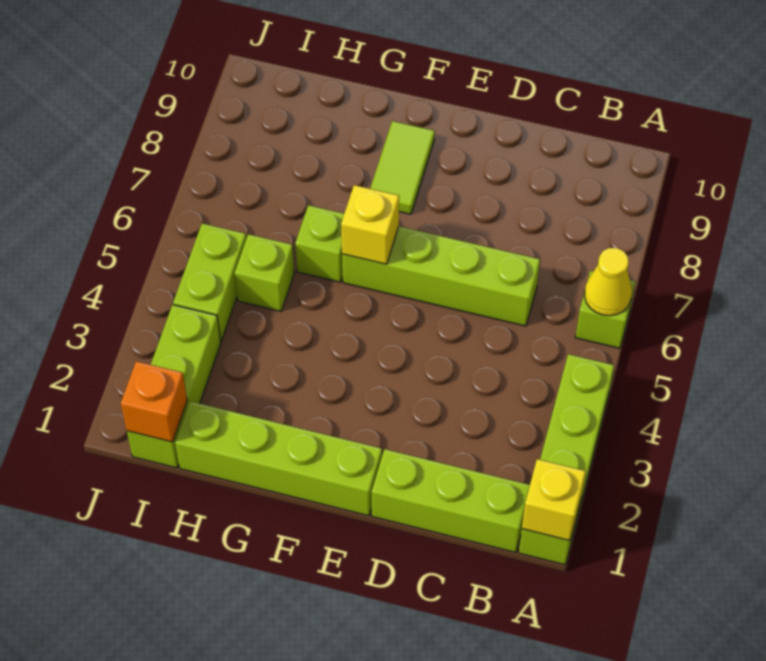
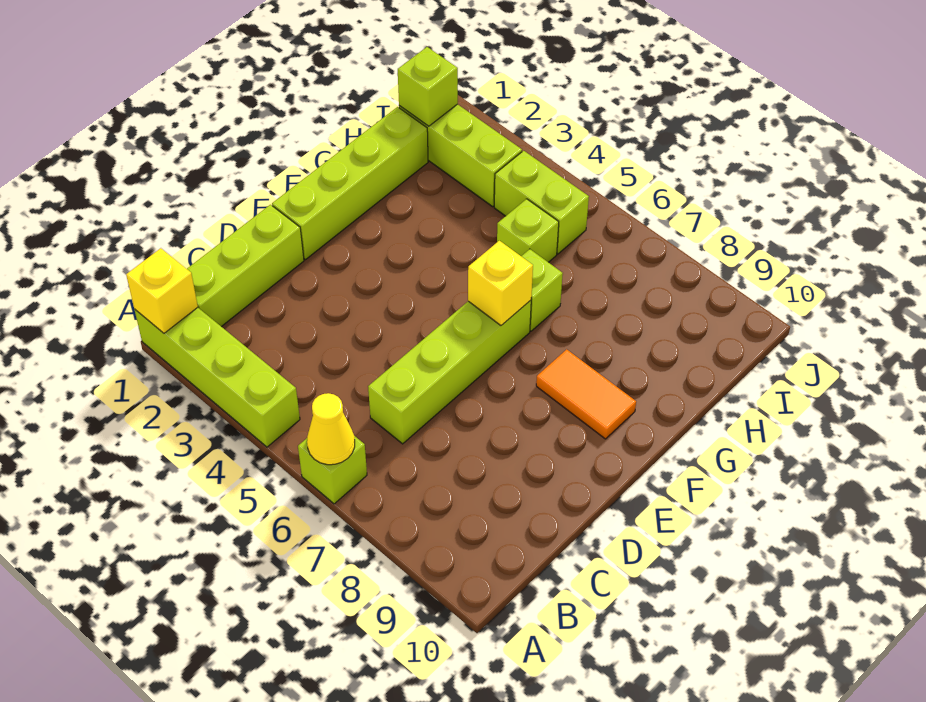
lime 1x2 tile [370,121,435,214] -> orange 1x2 tile [536,349,636,439]
orange 1x1 brick [121,361,187,442] -> lime 1x1 brick [398,47,458,126]

